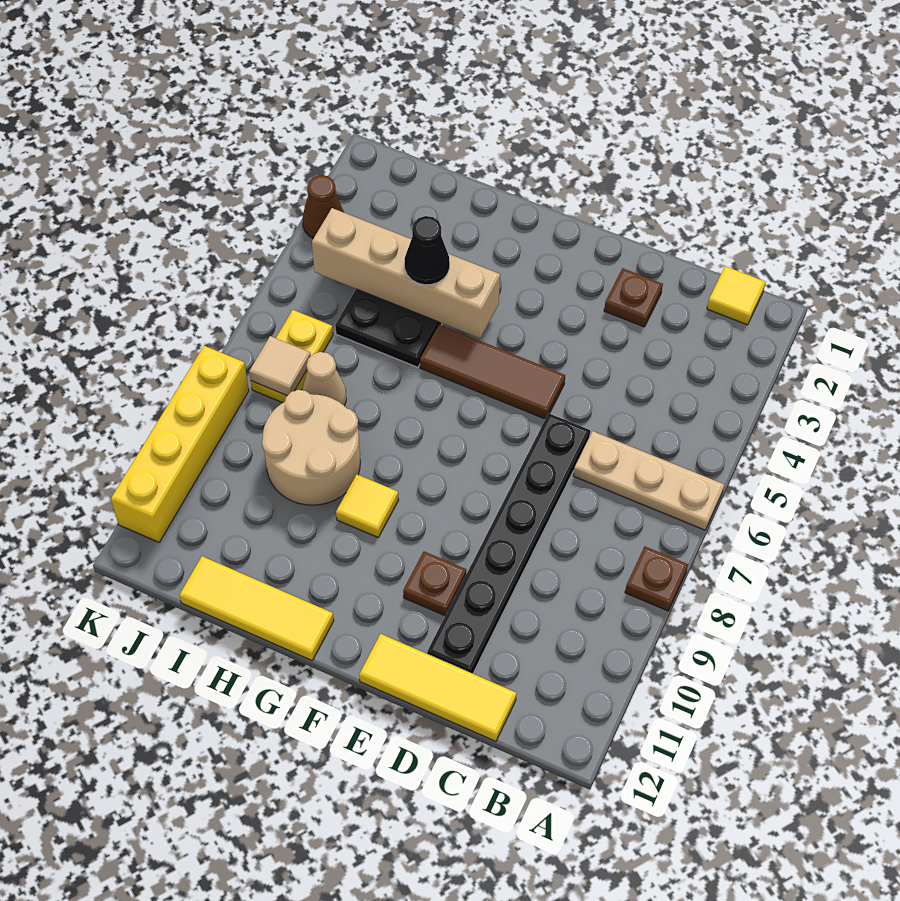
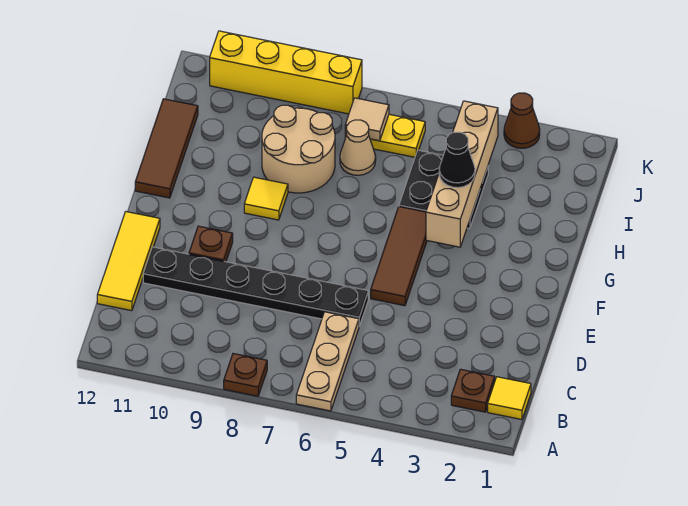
brown 1x1 plate [604,268,663,327] -> brown 1x1 plate moved to [451,369,495,412]
yellow 1x3 tile [179,556,334,660] -> brown 1x3 tile [135,99,198,198]

